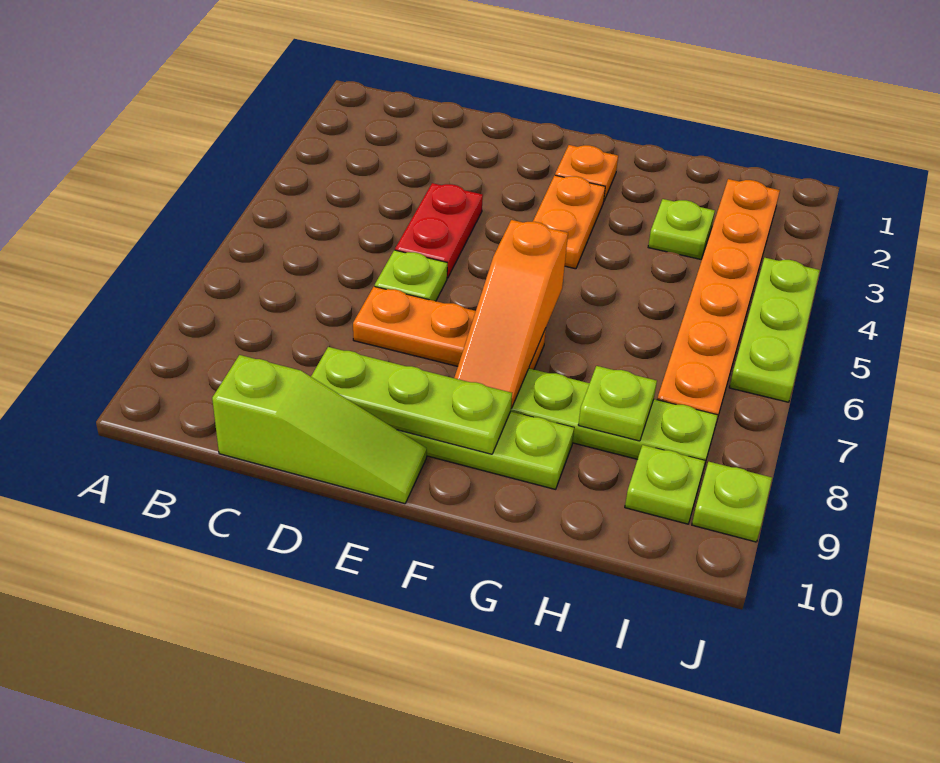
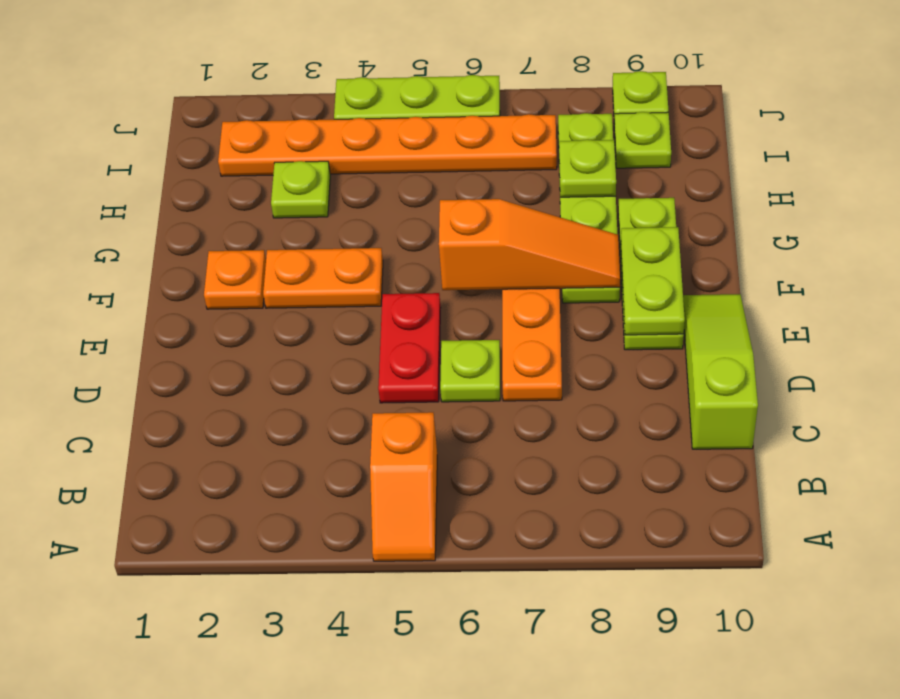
none -> orange 1x2 slope [370,412,437,561]
red 1x2 plate [395,183,483,278] -> red 1x2 plate turned to [378,293,441,403]
lime 1x3 plate [311,347,512,454] -> lime 1x2 plate [621,227,685,335]

